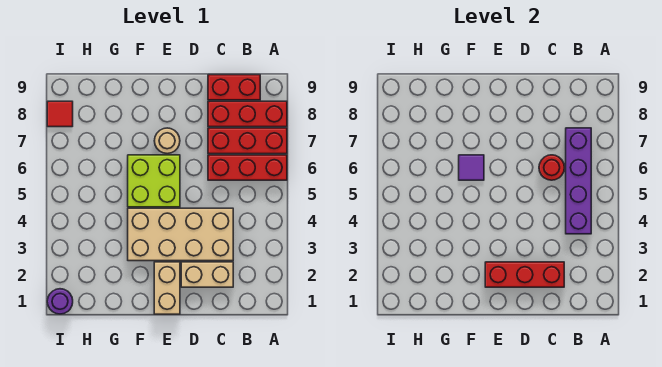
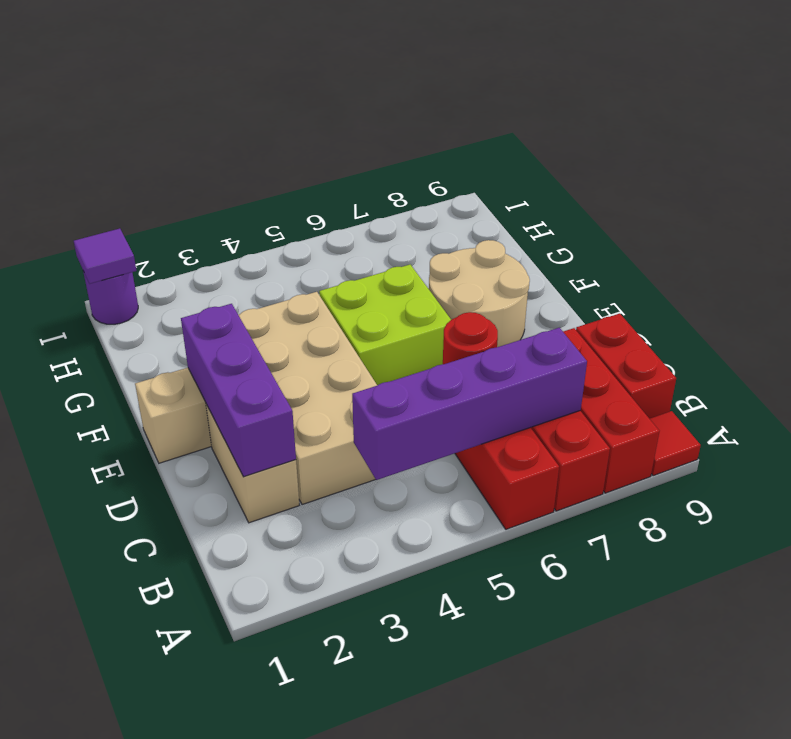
red 1x3 brick [485,262,564,287] -> purple 1x3 brick [181,304,296,477]
tan 1x1 round brick [154,128,180,154] -> tan 2x2 round brick [429,240,530,347]
purple 1x1 tile [459,155,484,180] -> purple 1x1 tile moved to [74,228,137,284]
red 1x1 tile [47,101,73,127] -> red 1x1 tile moved to [650,411,701,476]

